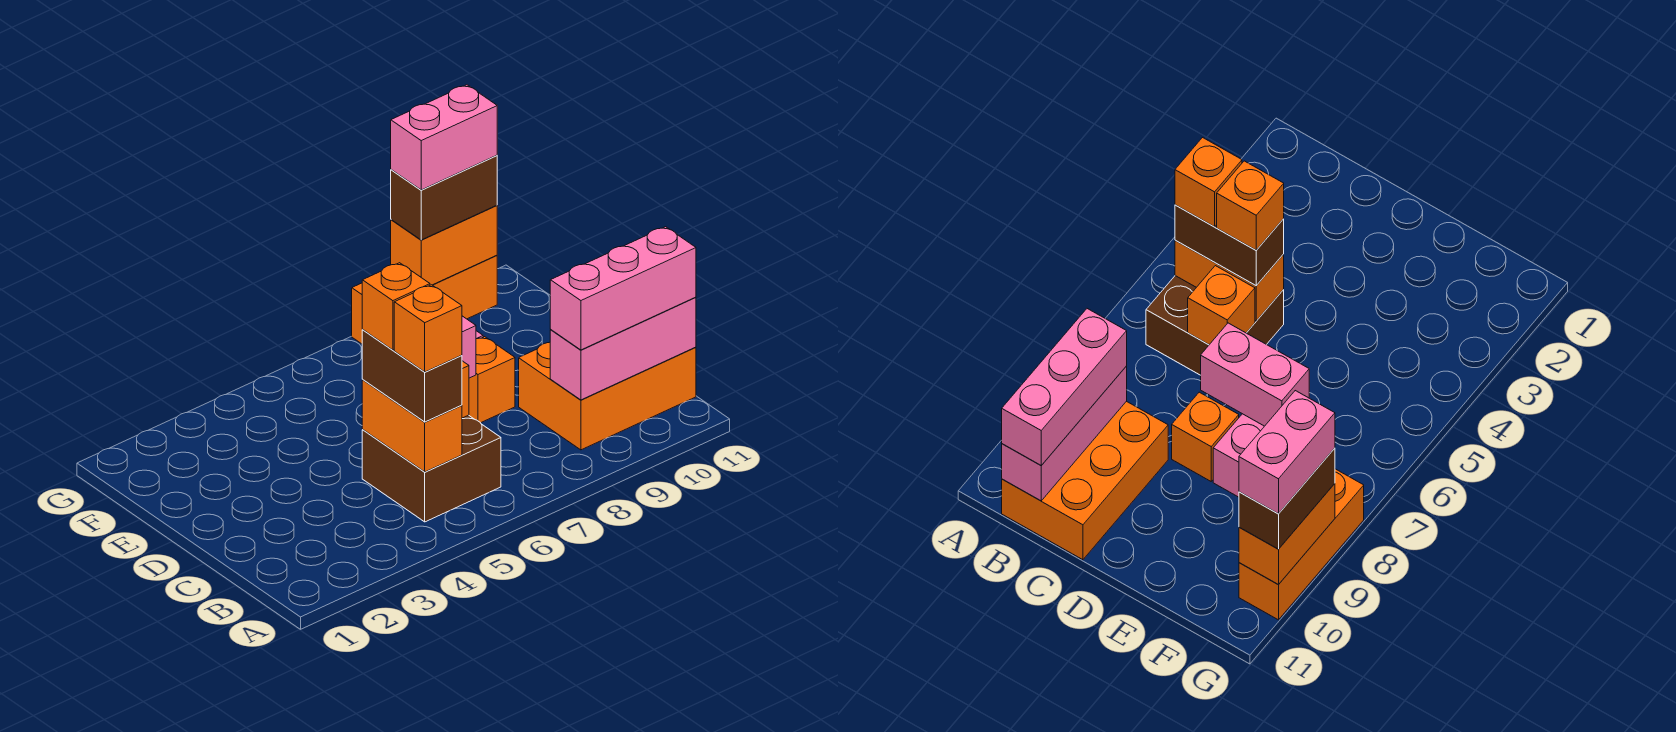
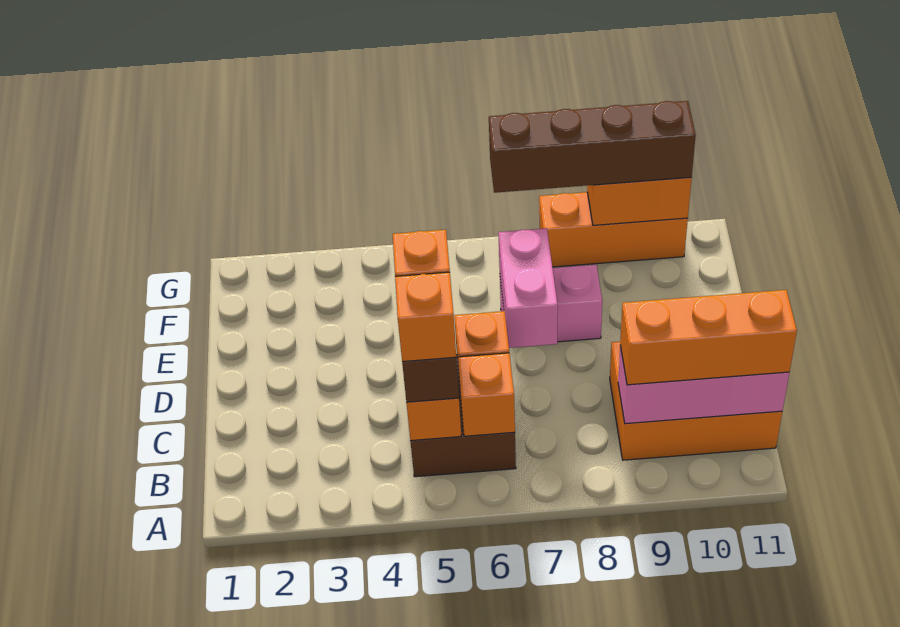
pink 1x3 brick [550,227,696,350] -> orange 1x3 brick [620,290,797,385]
orange 1x1 brick [469,337,515,423] -> orange 1x1 brick moved to [458,353,515,436]
brown 1x2 brick [391,155,497,240] -> brown 1x4 brick [489,101,696,193]
pink 1x2 brick [391,85,497,190] -> none

